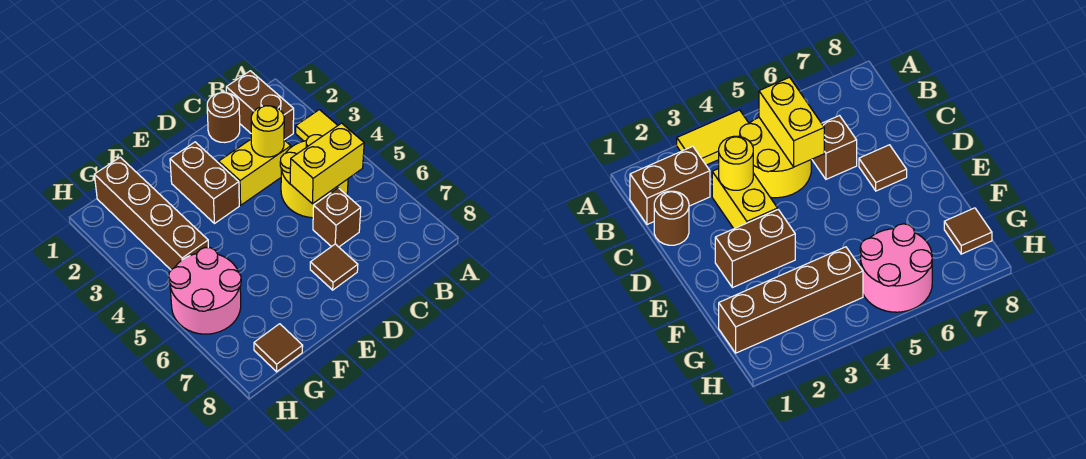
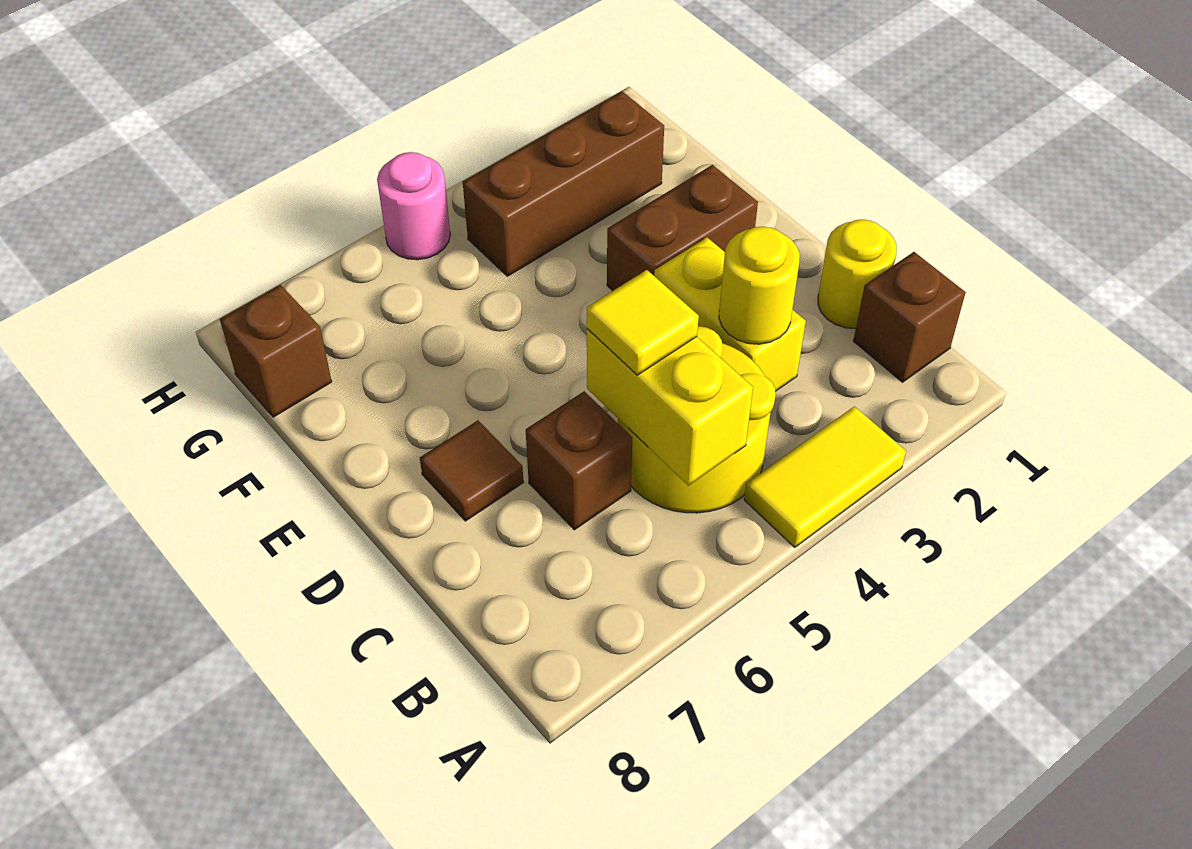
brown 1x2 brick [226,71,294,140] -> brown 1x1 brick [854,252,966,382]
brown 1x1 round brick [207,93,240,142] -> yellow 1x1 round brick [818,219,897,329]
none -> yellow 1x1 tile [587,270,699,375]
brown 1x4 brick [94,157,208,270] -> brown 1x3 brick [463,91,664,276]
pink 2x2 round brick [169,248,241,334] -> pink 1x1 round brick [377,152,450,260]
brown 1x1 tile [254,324,303,372] -> brown 1x1 brick [220,285,332,417]

